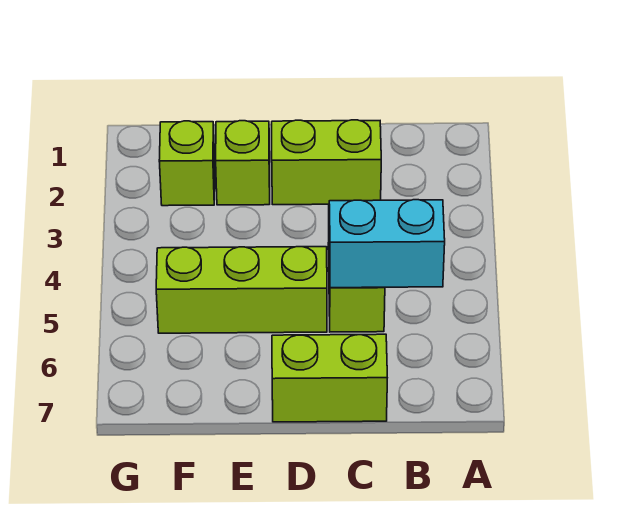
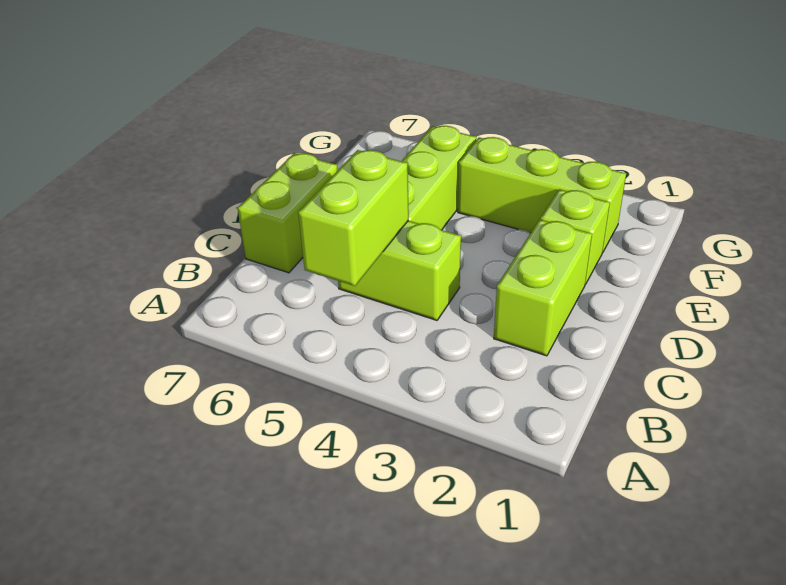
cyan 1x2 brick [329,200,445,288] -> lime 1x2 brick [298,150,409,286]
lime 1x1 brick [159,121,215,206] -> lime 1x3 brick [458,137,626,253]

